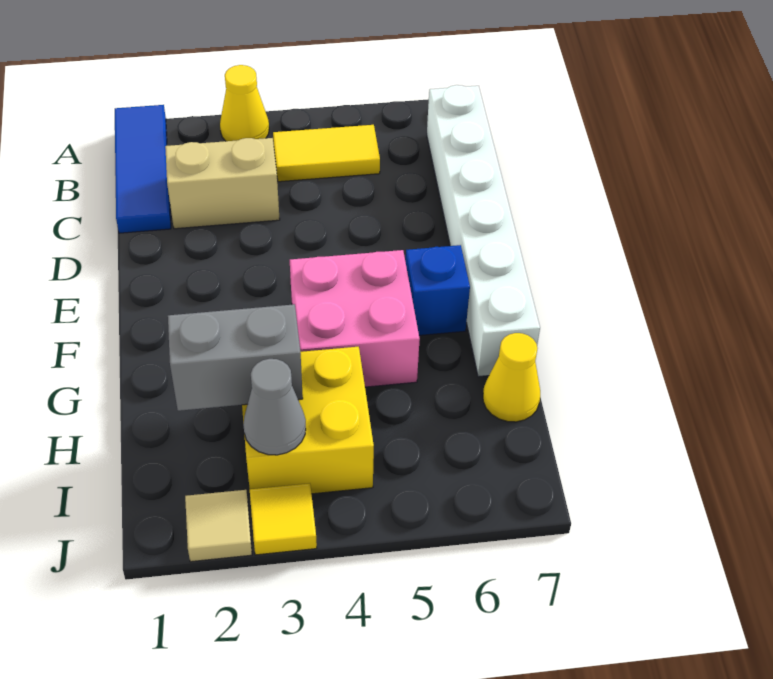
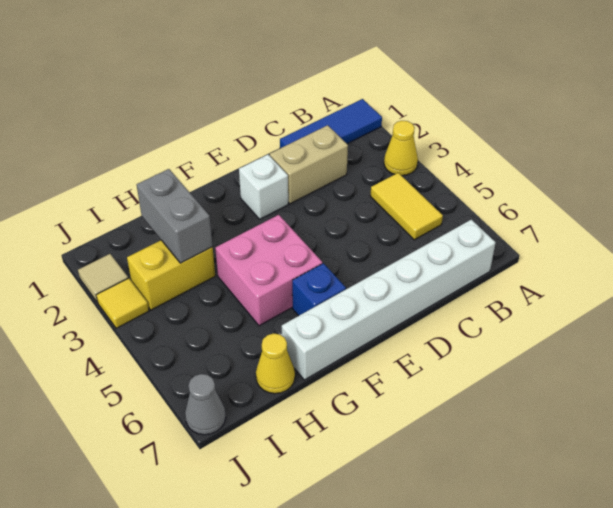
tan 1x2 brick [165,138,280,229] -> tan 1x2 brick turned to [270,125,348,204]
none -> white 1x1 brick [239,155,288,219]
yellow 2x2 brick [242,347,374,494] -> yellow 1x2 brick [127,240,215,310]
grey 1x1 cone [243,359,306,455] -> grey 1x1 cone moved to [185,374,226,435]

